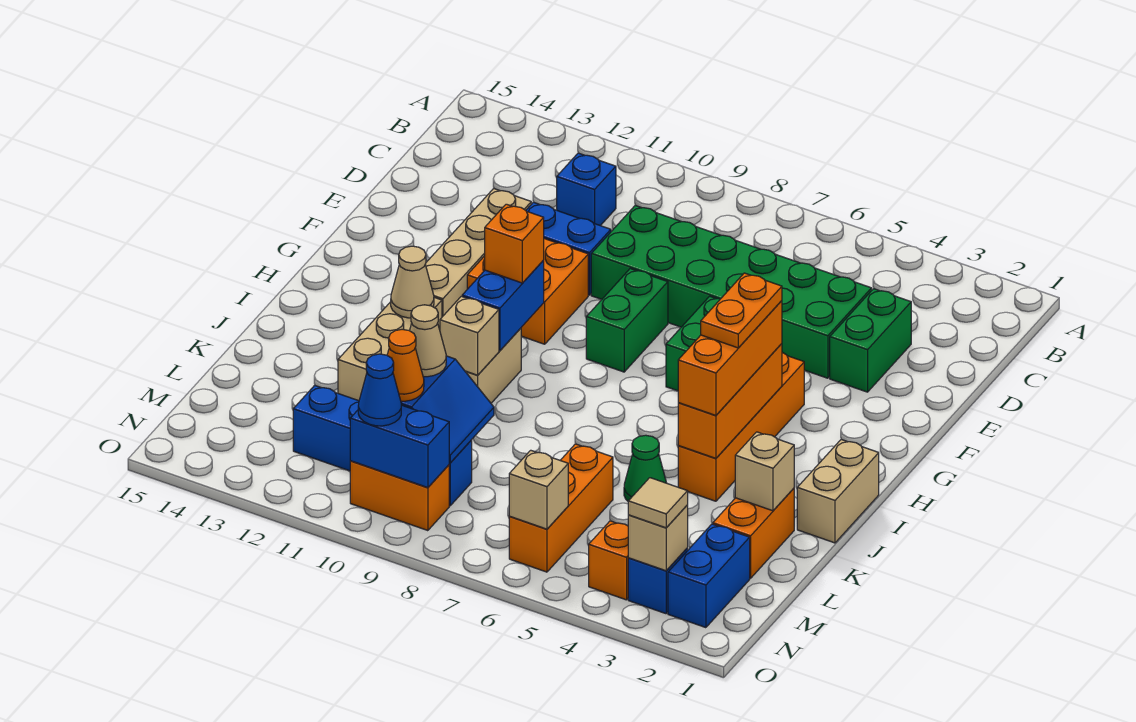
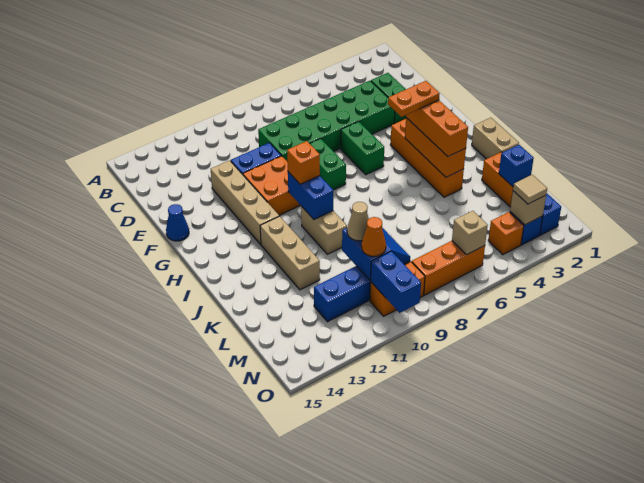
blue 1x1 brick [557,153,616,226] -> blue 1x1 brick moved to [499,145,534,187]
orange 1x2 plate [701,273,782,348] -> orange 1x2 plate turned to [388,81,440,117]
tan 1x1 cone [391,246,434,318] -> none
tan 1x1 brick [440,296,499,375] -> none
tan 1x1 brick [735,432,794,511] -> none
green 1x1 cone [624,435,666,501] -> none
orange 1x3 brick [509,444,613,572] -> orange 1x3 brick turned to [412,241,485,295]
blue 1x2 brick [350,405,449,488] -> blue 1x2 brick turned to [370,251,421,313]
blue 1x1 cone [358,354,401,426] -> blue 1x1 cone moved to [166,204,189,241]

